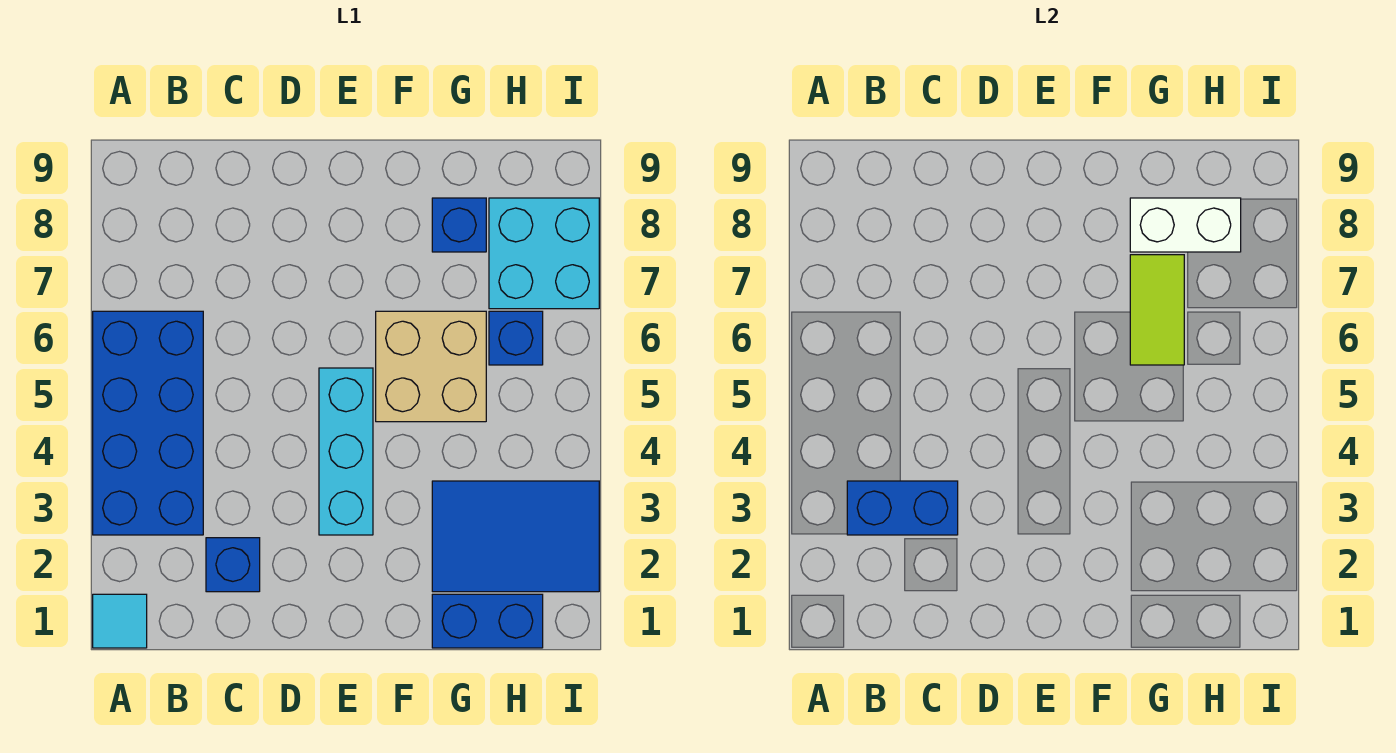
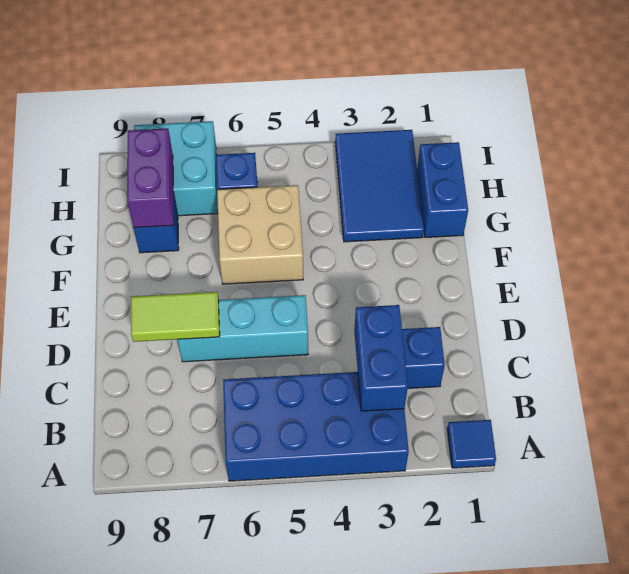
cyan 1x1 tile [93,594,147,648] -> blue 1x1 tile [447,420,496,468]
cyan 1x3 brick [319,368,373,535] -> cyan 1x3 brick moved to [178,295,308,362]
lime 1x2 tile [1130,255,1184,365] -> lime 1x2 tile moved to [131,292,220,342]
white 1x2 brick [1130,198,1241,252] -> purple 1x2 brick [127,128,174,228]

